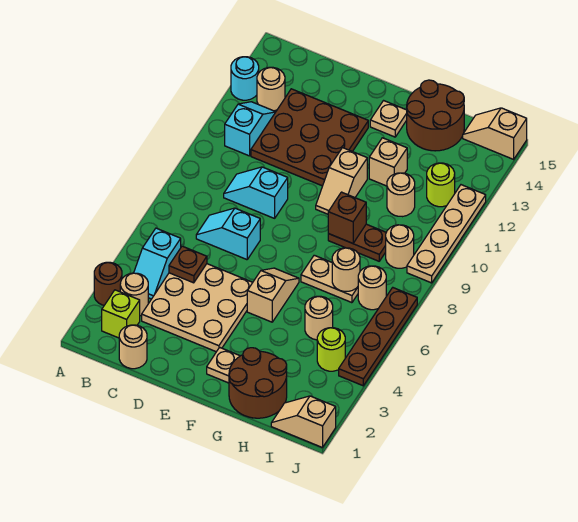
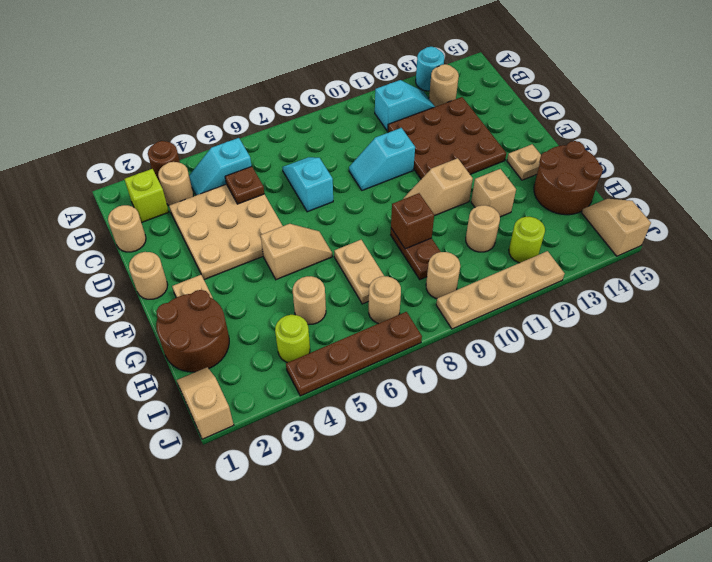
cyan 1x2 slope [224,167,288,218] -> cyan 1x2 slope turned to [349,128,415,190]
tan 1x1 round brick [332,248,360,291] -> tan 1x1 round brick moved to [129,252,168,299]

